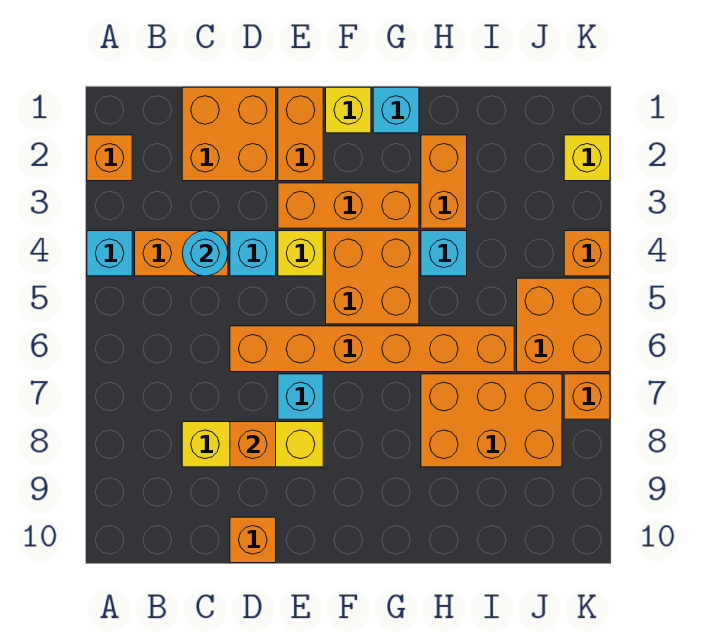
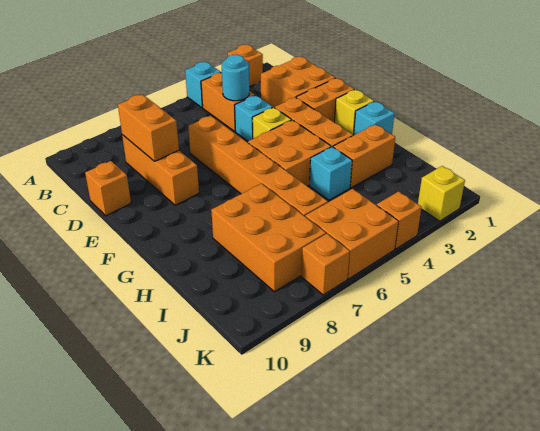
yellow 1x3 brick [182,422,323,467] -> orange 1x3 brick [122,135,199,205]
orange 1x1 brick [230,422,276,467] -> orange 1x2 brick [118,94,179,161]
cyan 1x1 brick [278,374,323,419] -> none

